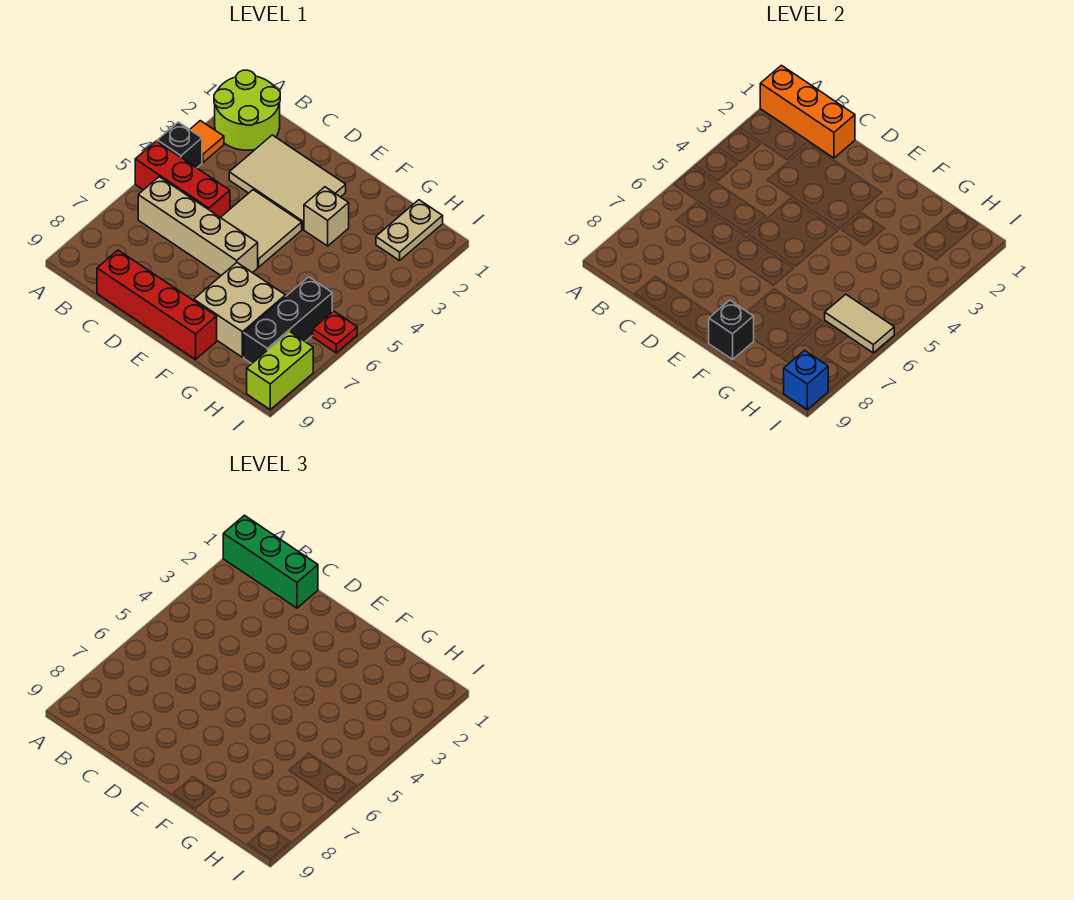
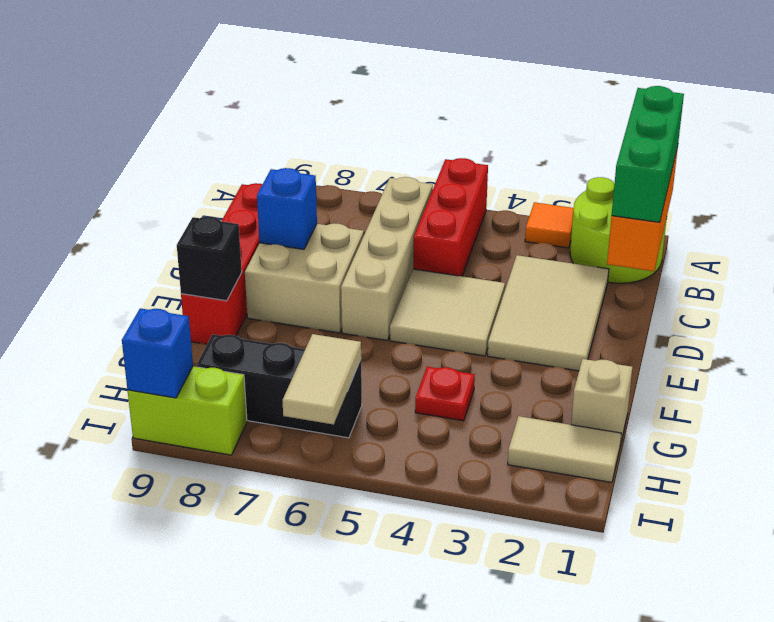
black 1x1 brick [157,122,202,168] -> none
none -> blue 1x1 brick [257,168,317,249]
tan 1x1 brick [304,187,349,246] -> tan 1x1 brick moved to [571,359,632,445]
tan 2x2 brick [194,263,285,357] -> tan 2x2 brick moved to [245,223,364,333]
tan 1x2 plate [376,200,443,261] -> tan 1x2 tile [508,416,621,482]
red 1x1 plate [313,311,357,353] -> red 1x1 plate moved to [415,367,475,421]

